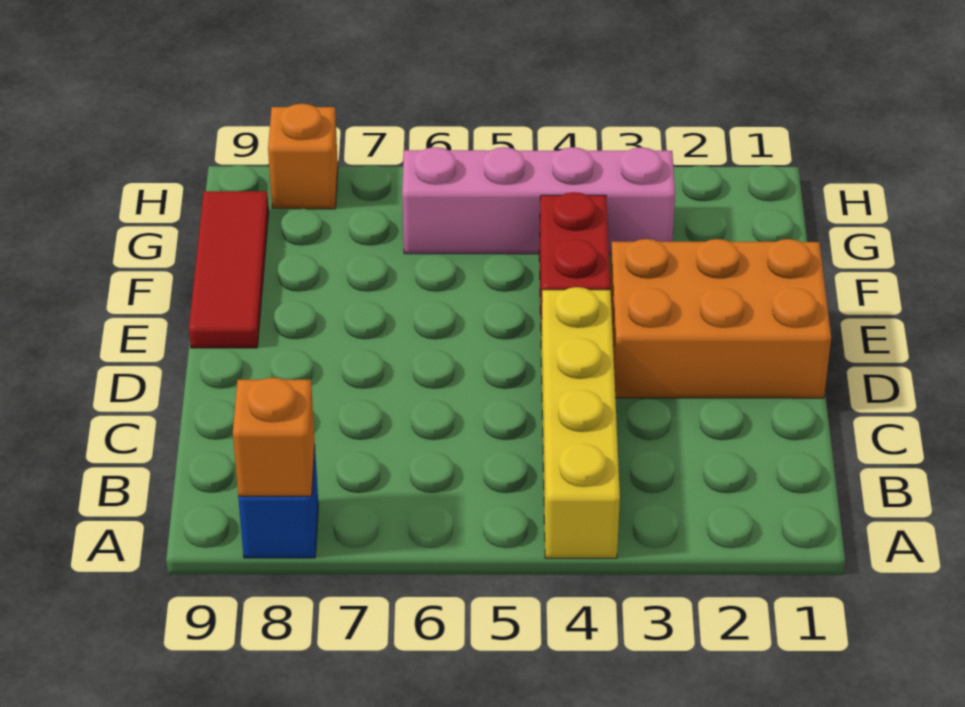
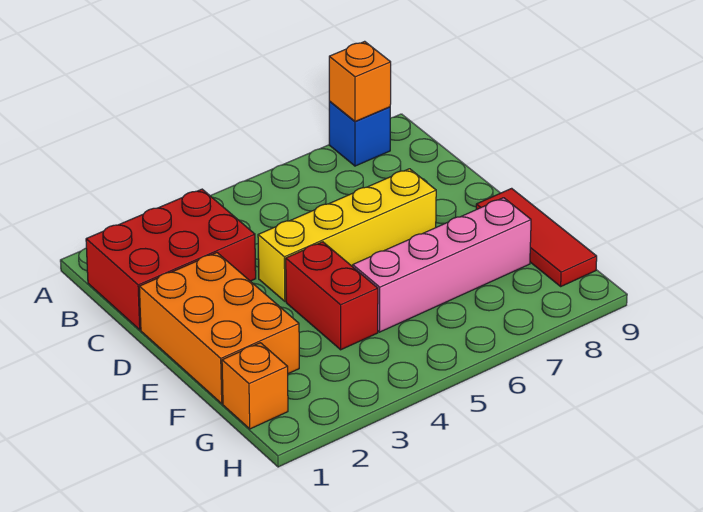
yellow 1x4 brick [541,287,620,558] -> yellow 1x4 brick turned to [258,169,436,301]
none -> red 2x3 brick [86,189,256,330]
orange 2x3 brick [610,239,831,398] -> orange 2x3 brick turned to [139,253,299,404]
pink 1x4 brick [402,147,675,254] -> pink 1x4 brick moved to [353,198,531,332]
orange 1x1 brick [268,104,338,209] -> orange 1x1 brick moved to [222,343,288,429]

